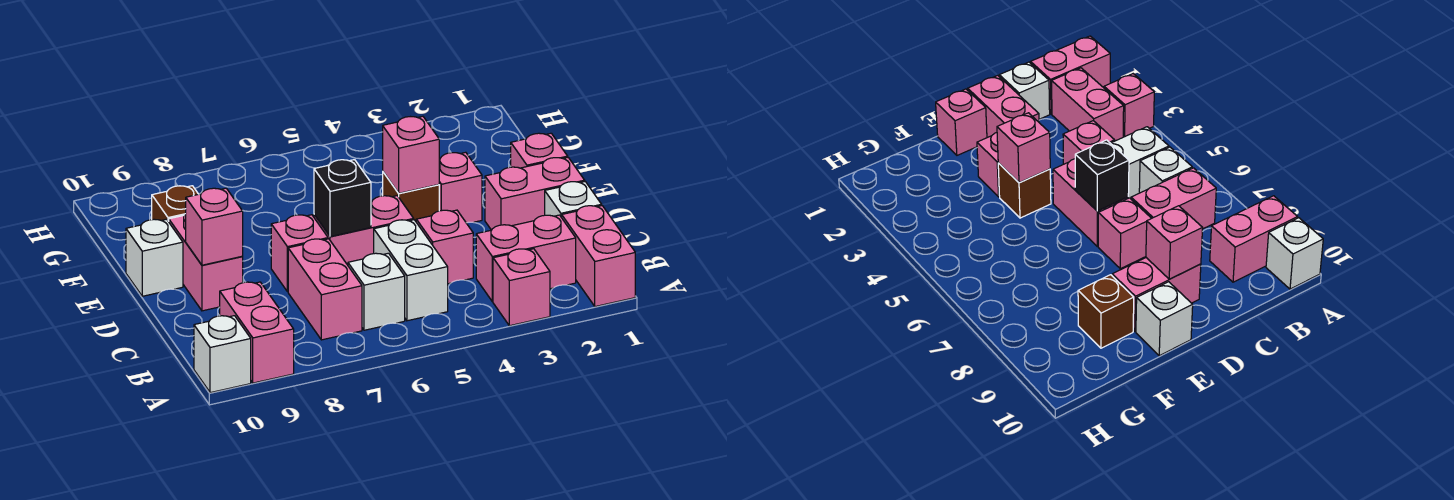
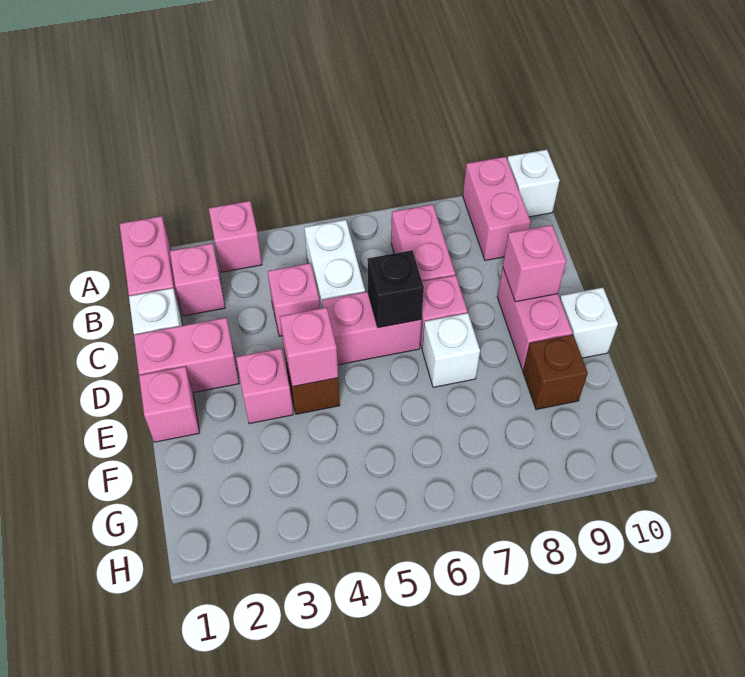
pink 1x2 brick [476,215,576,302] -> pink 1x1 brick [170,243,225,316]
white 1x1 brick [348,253,405,330] -> white 1x1 brick moved to [422,313,480,387]

